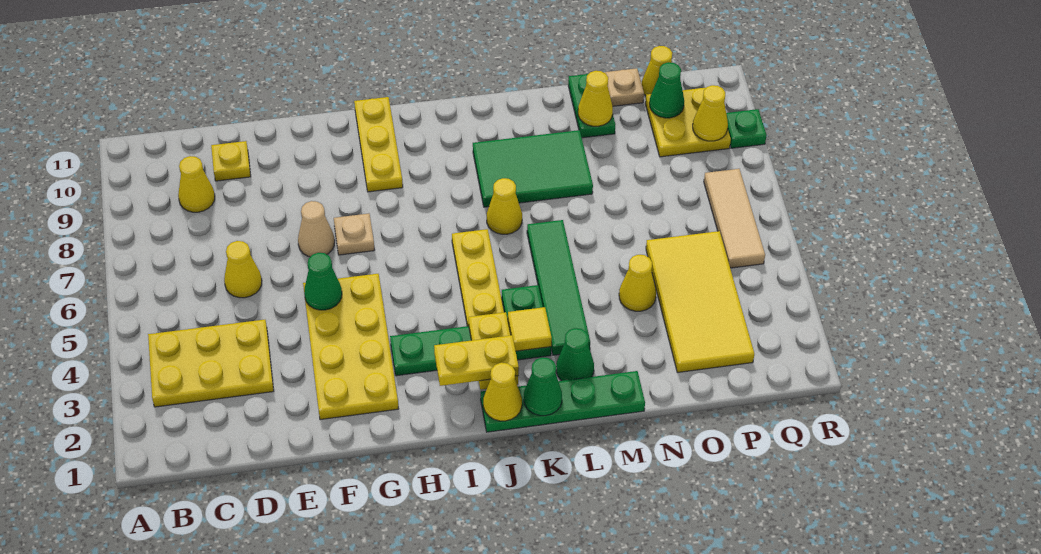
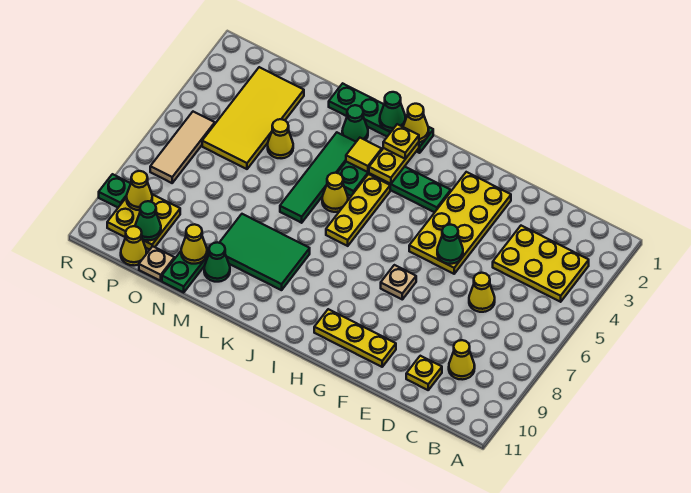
tan 1x1 cone [298,201,335,257] -> none
yellow 1x3 plate [354,97,403,192] -> yellow 1x3 plate turned to [314,309,396,367]
yellow 1x2 plate [434,335,519,386] -> yellow 1x1 plate [383,124,419,159]
yellow 1x1 cone [487,178,522,234] -> yellow 1x1 cone moved to [322,173,348,212]
none -> green 1x1 cone [204,242,230,282]

